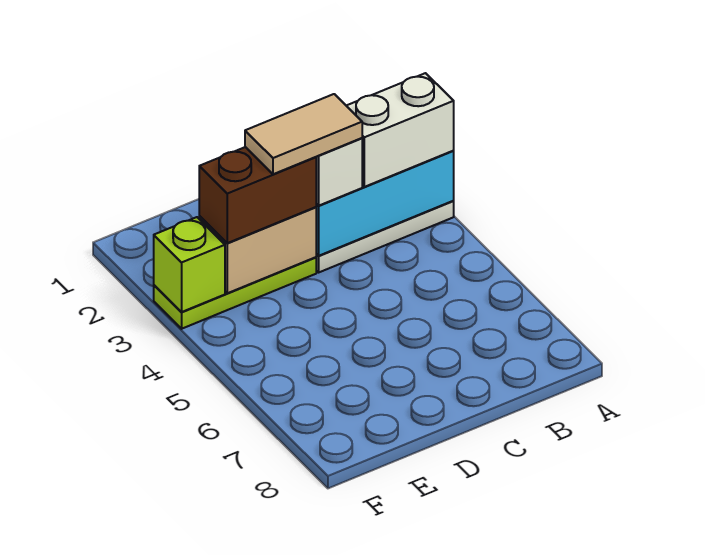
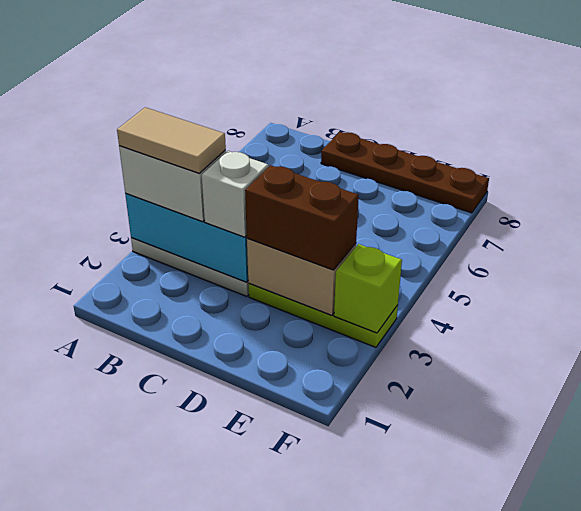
tan 1x2 tile [245,94,362,174] -> tan 1x2 tile moved to [117,107,226,174]
none -> brown 1x4 plate [321,132,489,213]

